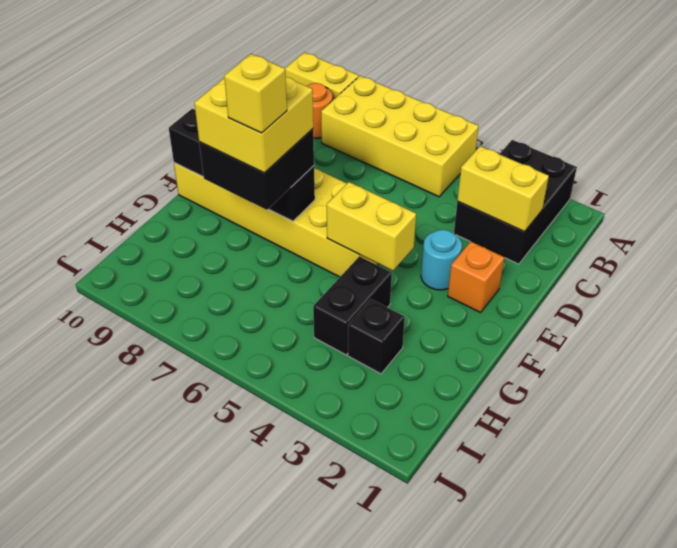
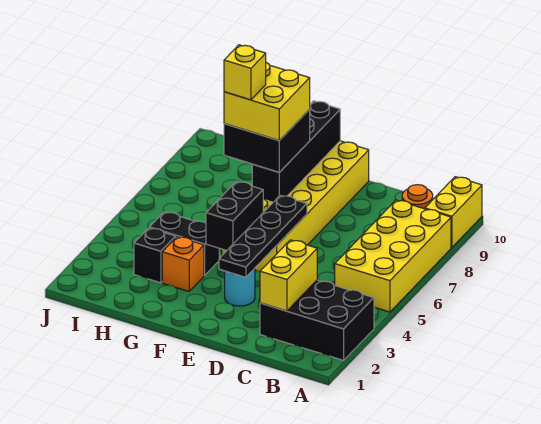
orange 1x1 brick [448,242,504,313] -> orange 1x1 brick moved to [162,237,204,291]
none -> black 1x4 plate [219,195,307,277]
yellow 1x2 brick [327,182,416,271] -> black 1x2 brick [206,181,263,251]

